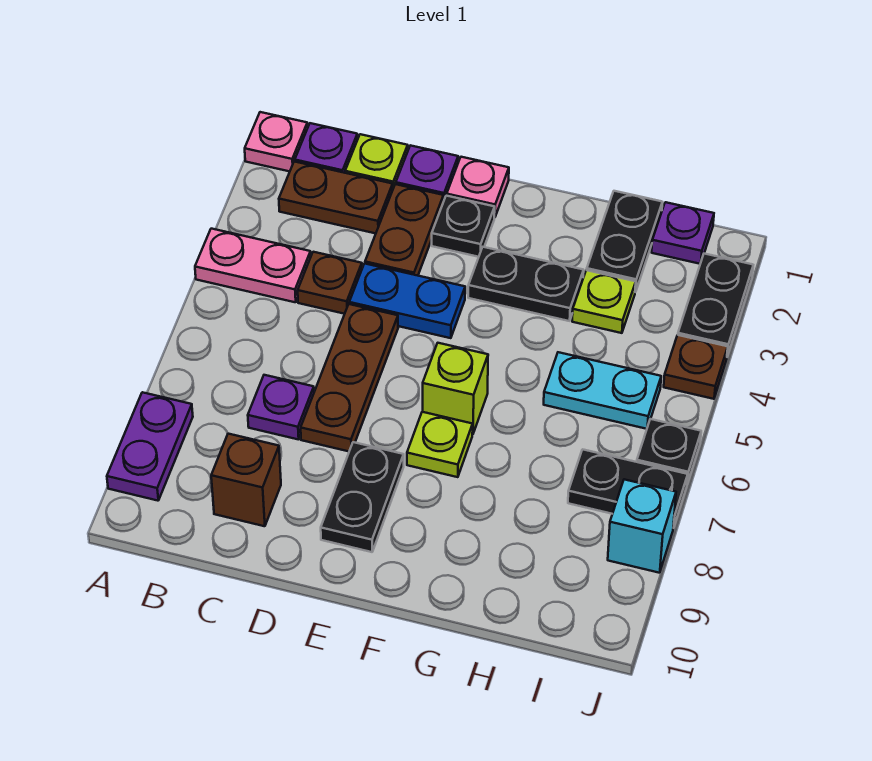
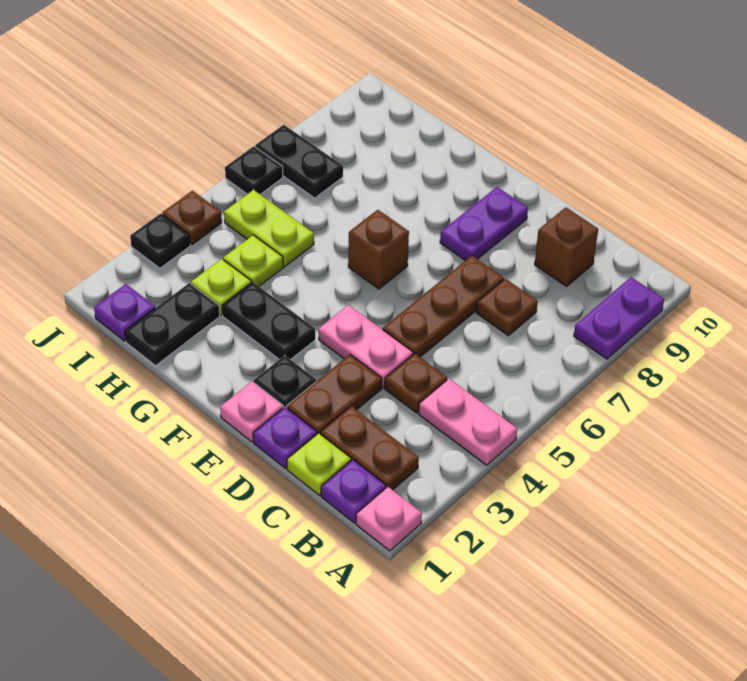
purple 1x1 plate [248,375,314,439] -> brown 1x1 plate [476,279,538,336]
blue 1x2 plate [349,264,465,338] -> pink 1x2 plate [318,305,413,388]
black 1x2 plate [321,442,404,552] -> purple 1x2 plate [440,187,528,261]
lime 1x1 brick [423,343,488,434] -> brown 1x1 brick [348,210,409,289]
lime 1x1 plate [407,412,473,477] -> lime 1x1 plate moved to [223,235,283,286]
cyan 1x2 plate [544,352,661,429] -> lime 1x2 plate [224,190,314,267]
black 1x2 plate [678,254,753,356] -> black 1x1 plate [130,214,190,268]
cyan 1x1 brick [608,479,676,573] -> none

